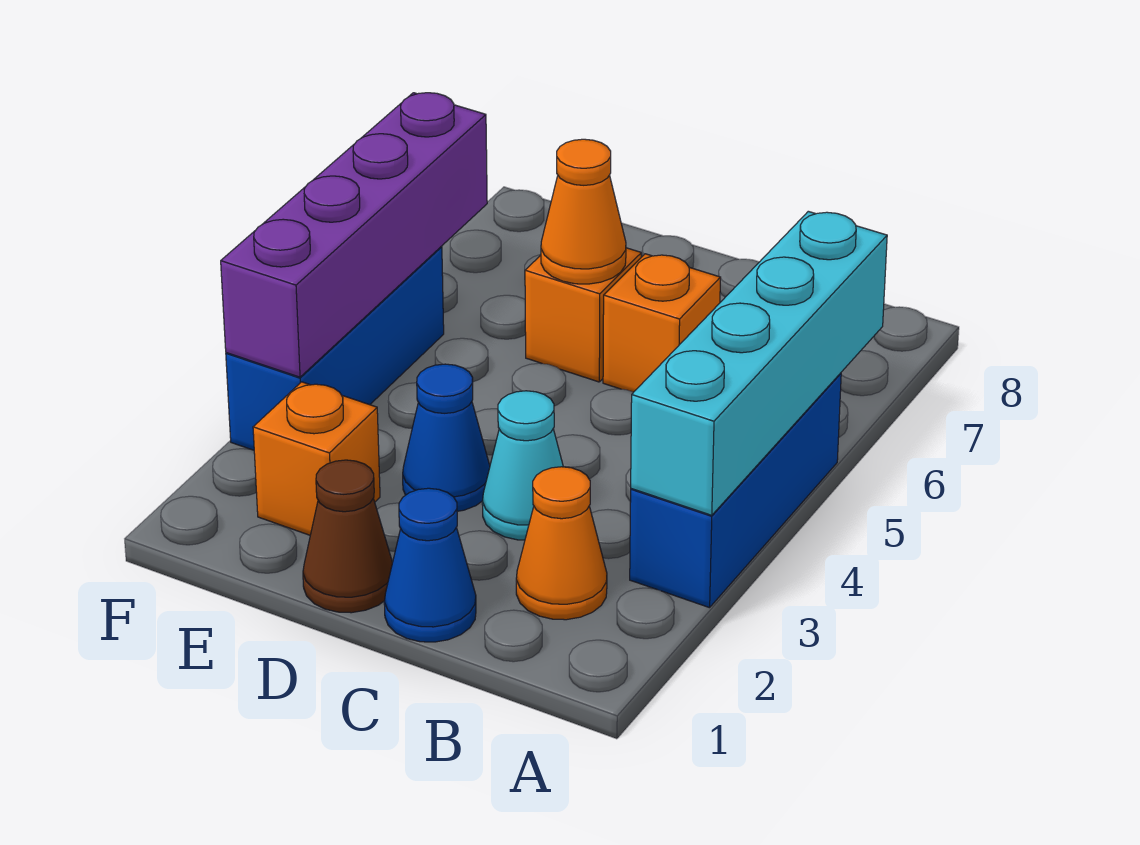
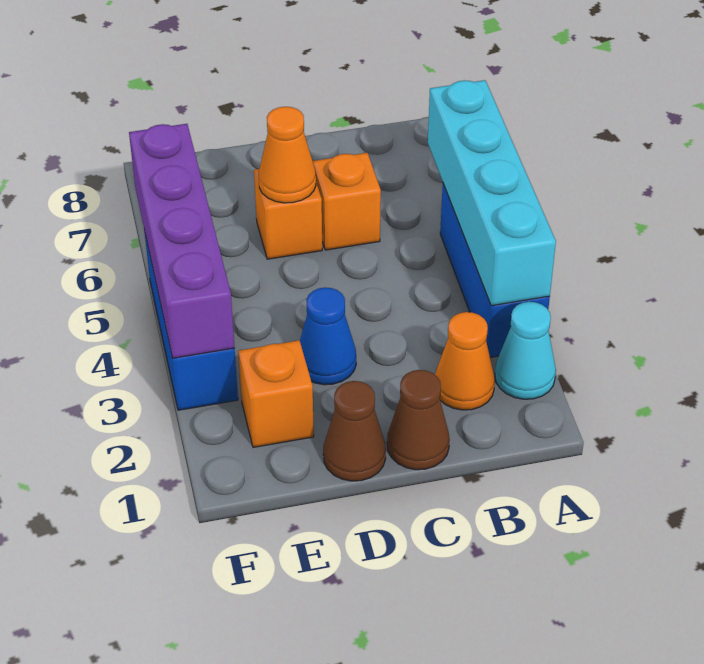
blue 1x1 cone [384,488,476,642] -> brown 1x1 cone [387,370,450,470]
cyan 1x1 cone [482,391,563,540] -> cyan 1x1 cone moved to [495,302,556,399]

